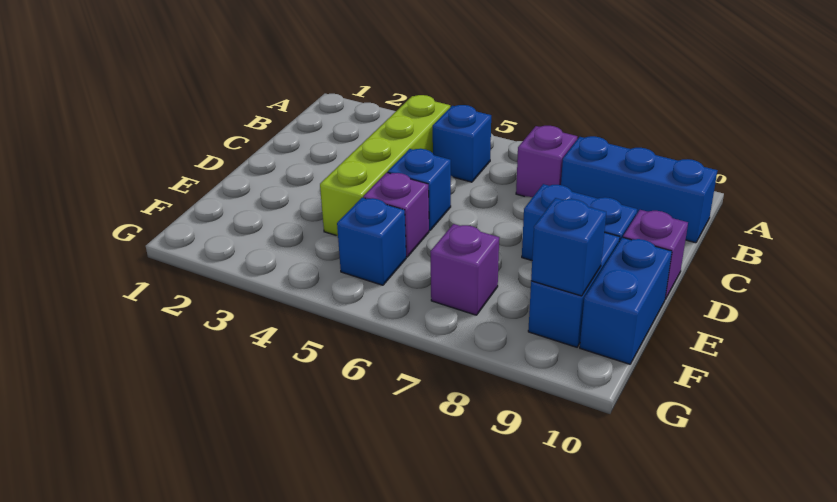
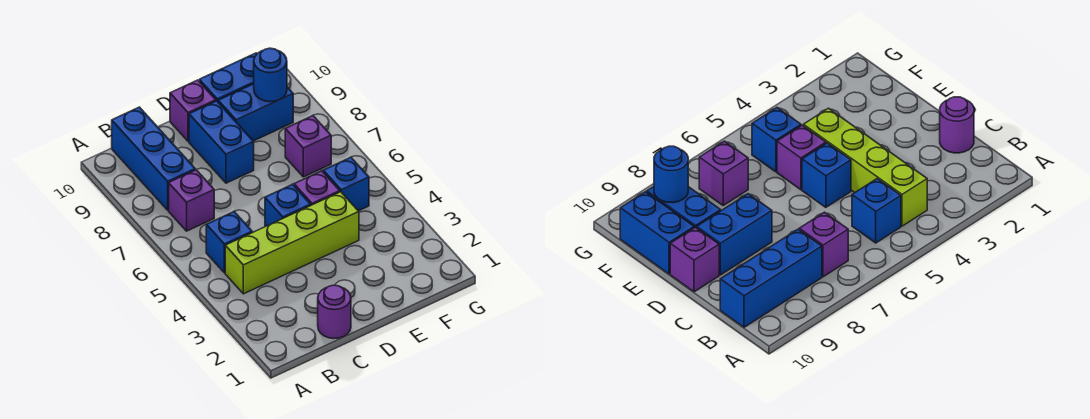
none -> purple 1x1 round brick [318,285,351,339]
blue 1x1 brick [531,198,606,296] -> blue 1x1 round brick [254,48,287,102]

